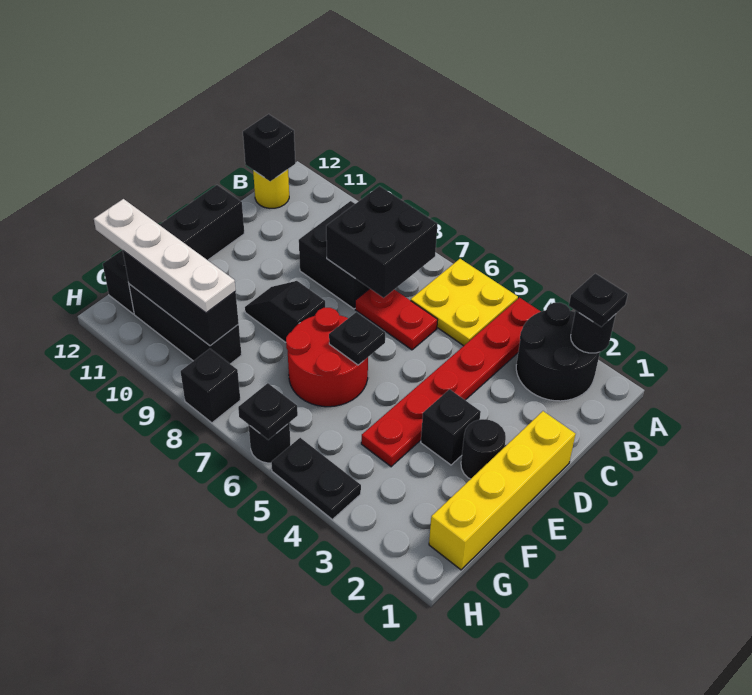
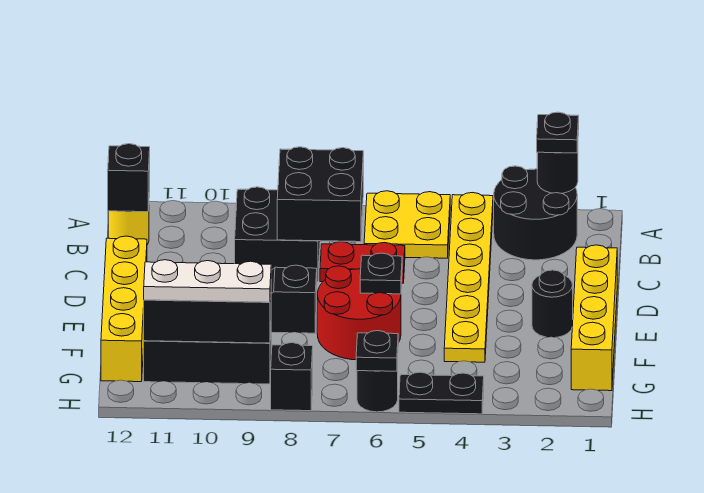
red 1x6 plate [361,298,541,467] -> yellow 1x6 plate [444,193,493,362]
black 1x4 brick [103,185,244,314] -> yellow 1x4 brick [101,236,147,382]
black 1x1 brick [421,389,481,465] -> none
white 1x4 plate [94,199,236,313] -> white 1x3 plate [144,260,271,302]

